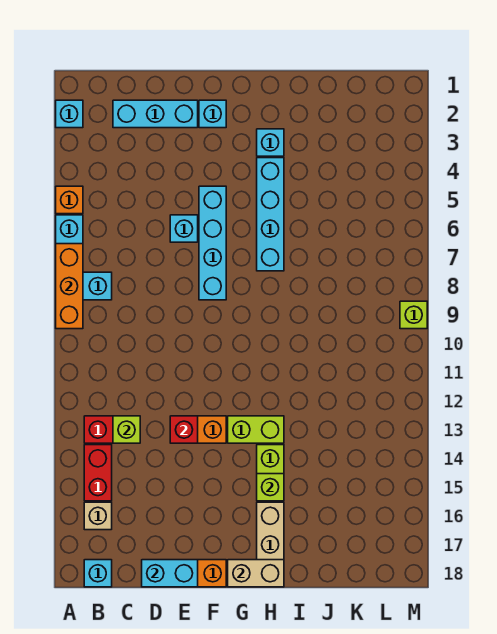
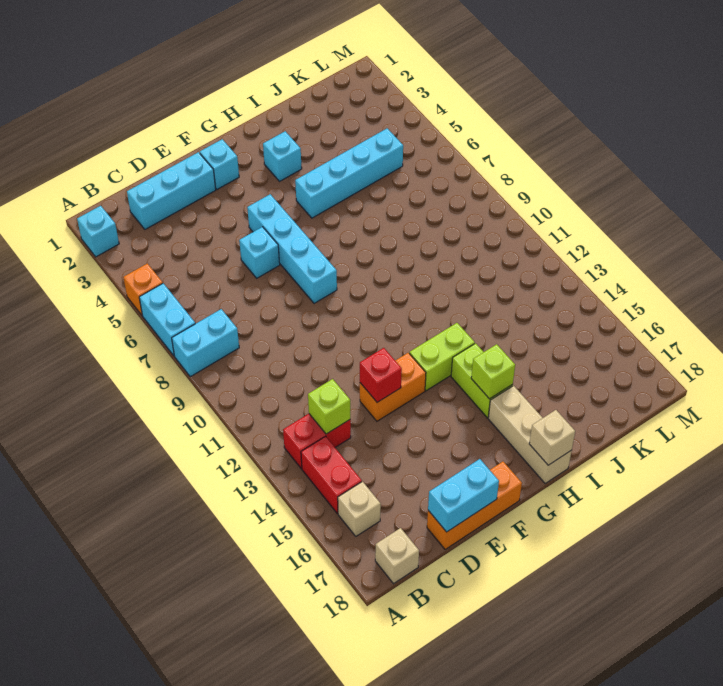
orange 1x3 brick [56,244,83,329] -> none
cyan 1x1 brick [84,560,112,587] -> tan 1x1 brick [375,528,419,584]
tan 1x2 brick [228,560,284,587] -> tan 1x1 brick [529,410,575,465]
cyan 1x4 brick [257,158,284,271] -> cyan 1x4 brick turned to [295,128,403,218]
lime 1x1 brick [400,301,427,329] -> none

